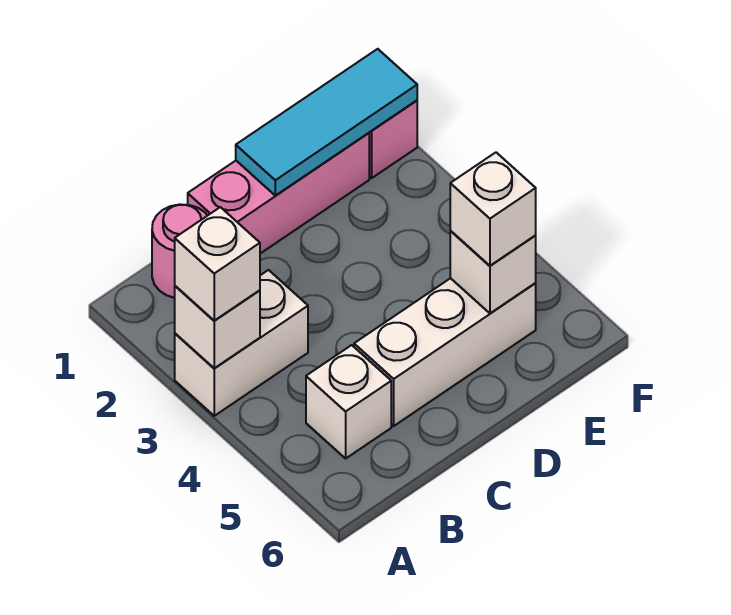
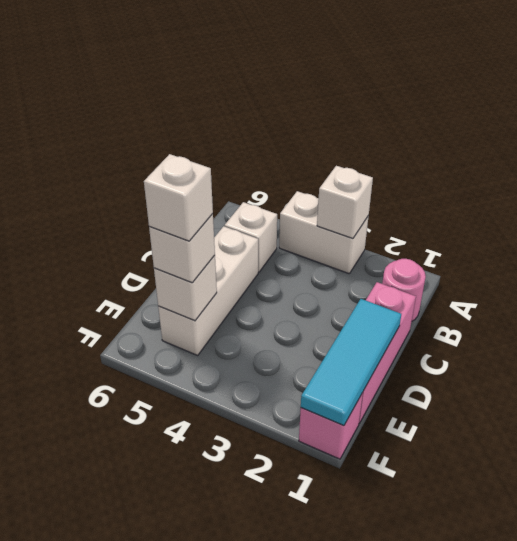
white 1x2 brick [175,270,308,416] -> white 1x2 brick turned to [279,191,369,273]
white 1x1 brick [175,207,260,320] -> white 1x1 brick moved to [144,154,213,241]

